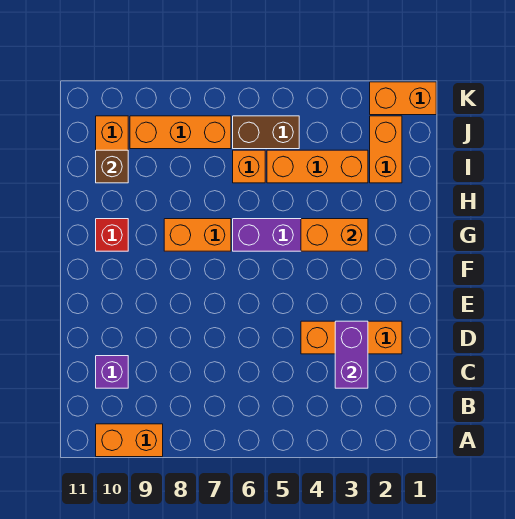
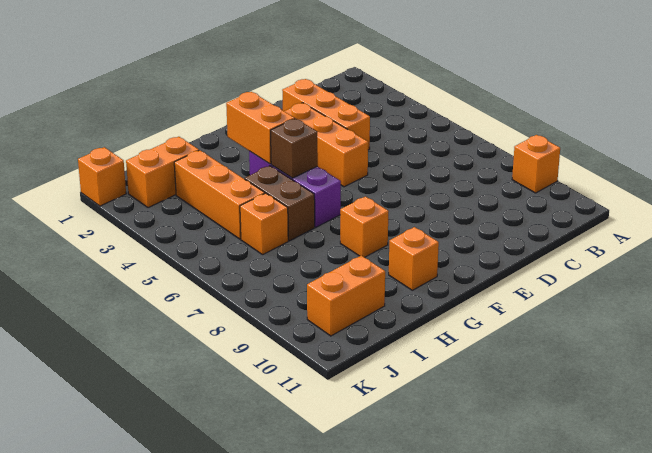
orange 1x2 brick [96,424,163,457] -> orange 1x1 brick [512,135,560,193]
purple 1x2 brick [335,321,368,388] -> none
purple 1x1 brick [96,356,128,388] -> none
orange 1x2 brick [164,219,231,251] -> orange 1x1 brick [340,197,389,257]
red 1x1 brick [96,219,128,251] -> orange 1x1 brick [389,227,439,290]
brown 1x1 brick [96,150,128,183] -> brown 1x1 brick moved to [271,118,318,178]
brown 1x2 brick [233,116,299,149] -> brown 1x2 brick moved to [245,166,315,241]
orange 1x3 brick [130,116,231,149] -> orange 1x3 brick moved to [284,103,368,187]
orange 1x2 brick [370,82,436,115] -> orange 1x1 brick [78,147,126,206]

